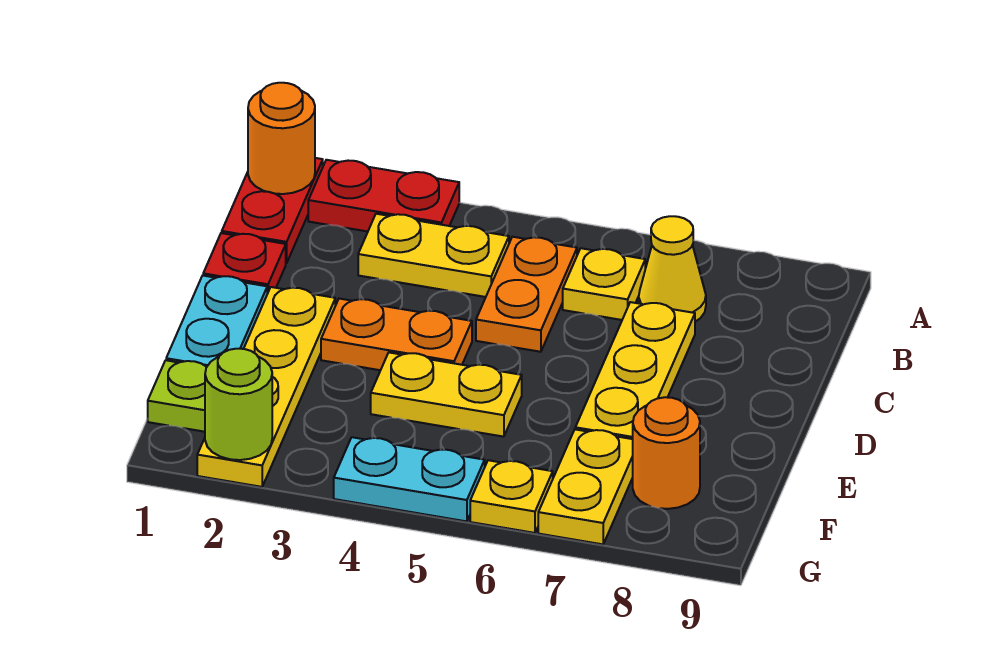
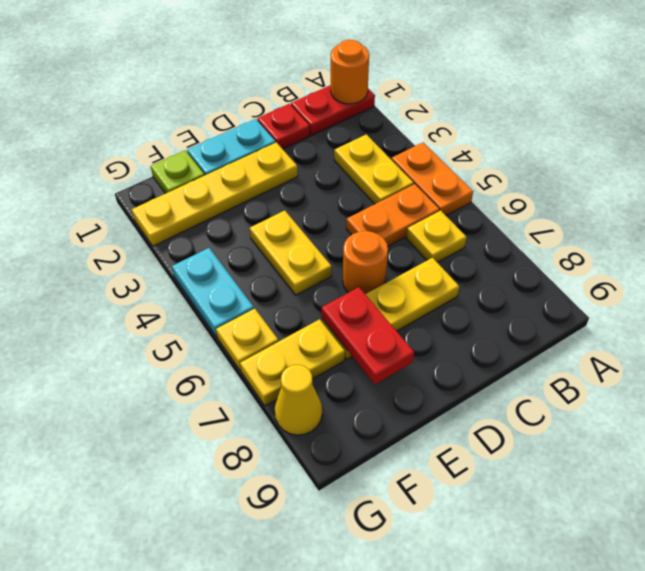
red 1x2 plate [308,160,459,232] -> red 1x2 plate moved to [321,287,414,384]
yellow 1x1 cone [639,216,706,322] -> yellow 1x1 cone moved to [275,365,322,435]
orange 1x2 plate [321,299,472,370] -> orange 1x2 plate moved to [392,143,473,215]
orange 1x1 round brick [633,397,700,509] -> orange 1x1 round brick moved to [343,231,388,294]
lime 1x1 round brick [205,349,272,460] -> none

